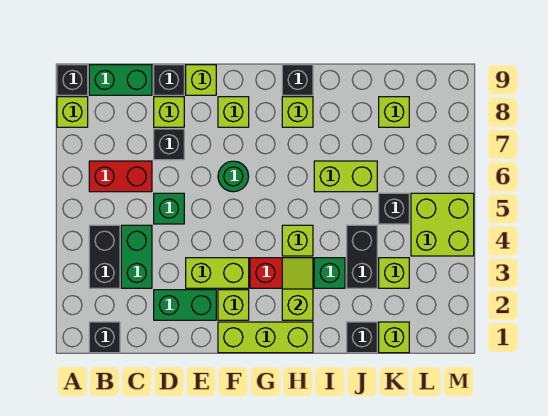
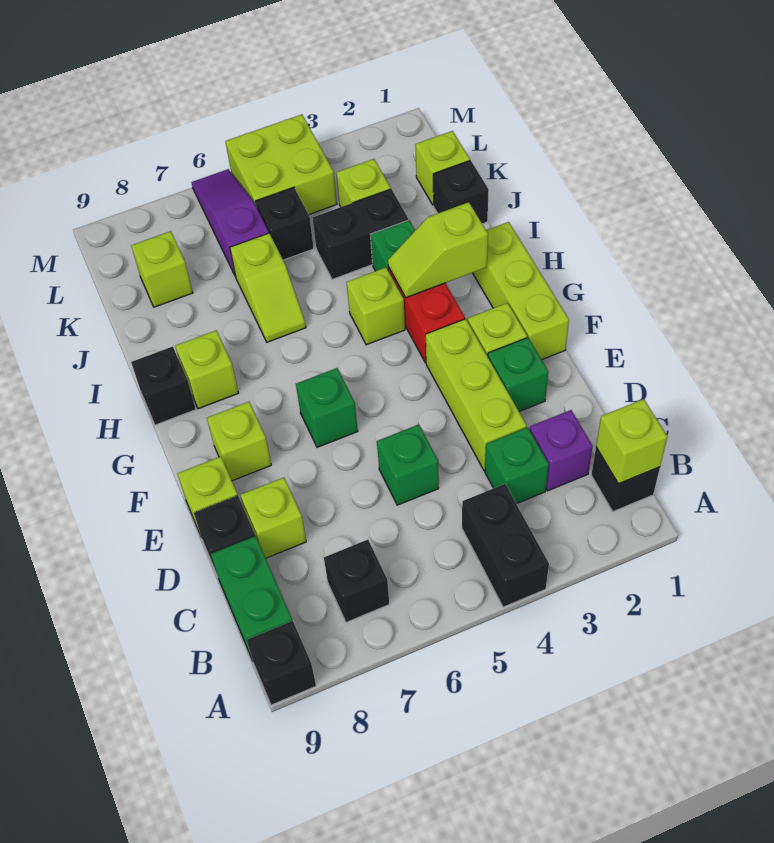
lime 1x1 brick [57,97,88,127] -> lime 1x1 brick moved to [596,399,667,484]
black 1x2 brick [89,225,120,288] -> black 1x2 brick turned to [462,484,549,607]
red 1x2 brick [89,161,152,192] -> none
none -> purple 1x1 brick [530,410,593,491]
green 1x2 brick [121,225,152,288] -> green 1x1 brick [485,427,549,504]
green 1x2 brick [154,290,216,320] -> green 1x1 brick [488,338,548,411]
black 1x1 brick [154,129,184,160] -> black 1x1 brick moved to [324,540,389,622]
lime 1x2 brick [186,258,249,288] -> lime 1x3 brick [426,319,527,470]
green 1x1 round brick [218,161,249,192] -> green 1x1 brick [296,368,358,447]
lime 1x2 brick [314,161,377,192] -> lime 1x2 slope [230,233,306,342]
none -> purple 1x3 slope [192,169,269,277]

